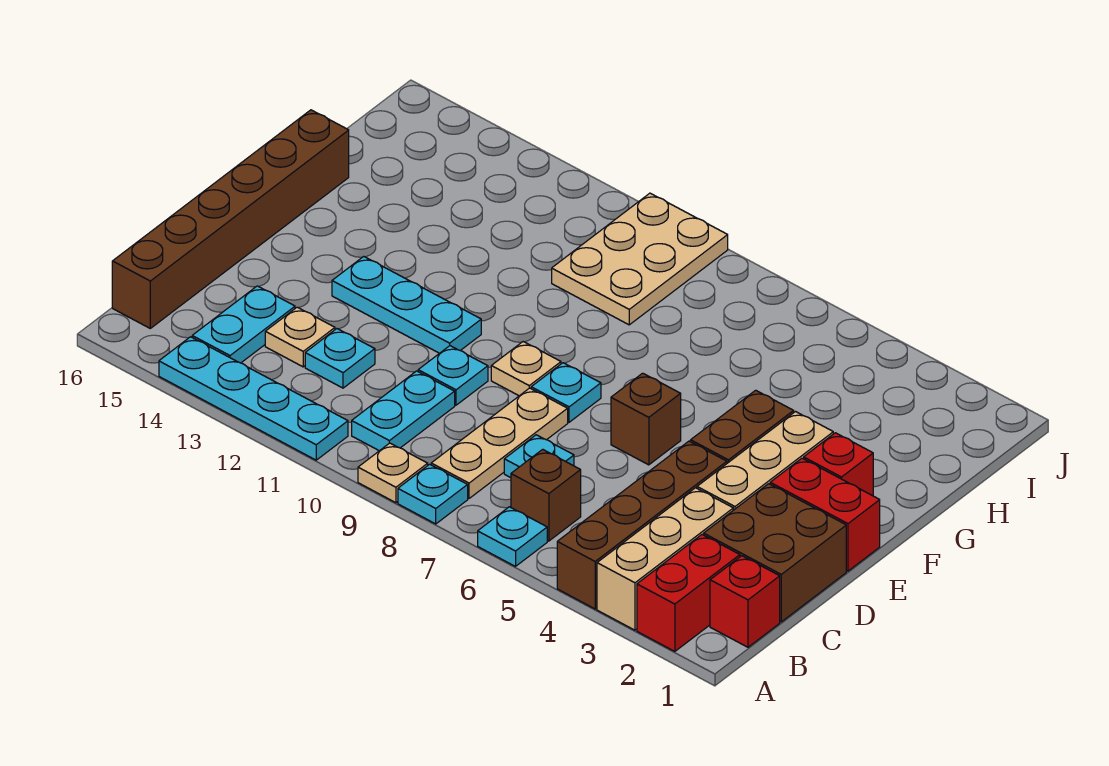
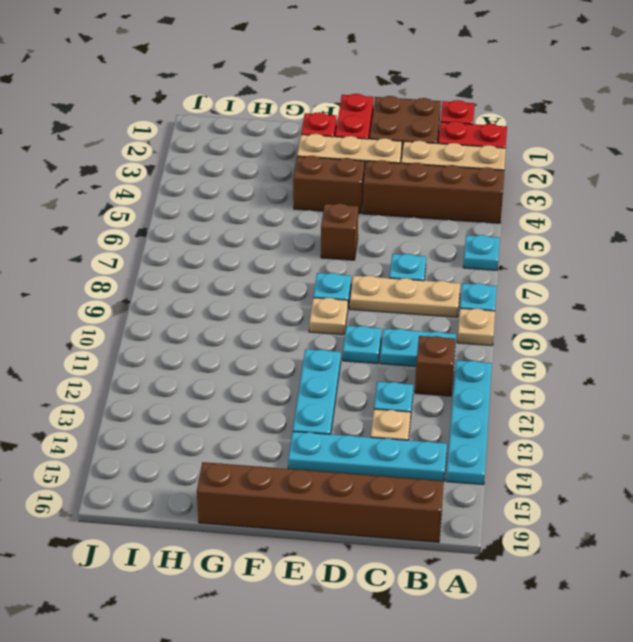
brown 1x1 brick [511,449,581,541] -> brown 1x1 brick moved to [415,336,455,396]
cyan 1x2 plate [192,286,295,363] -> cyan 1x4 plate [288,431,447,481]
tan 2x3 plate [552,193,728,325] -> none

